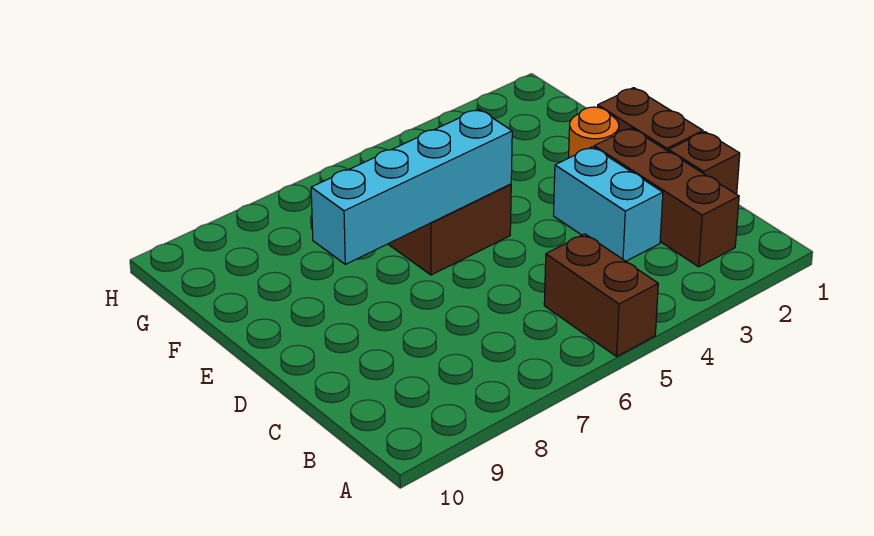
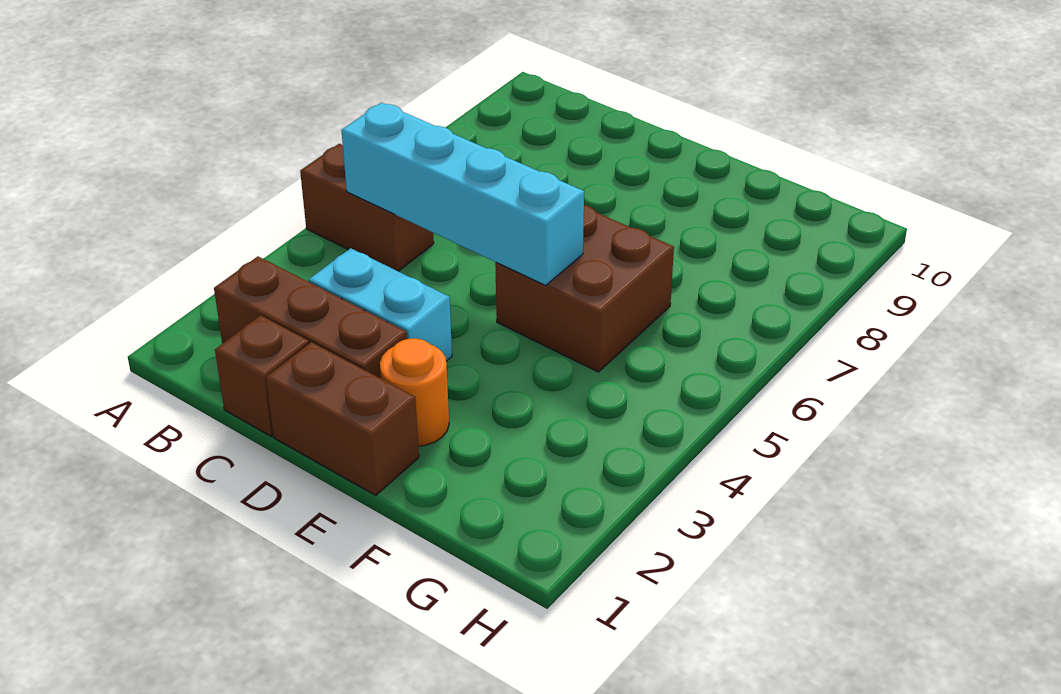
cyan 1x4 brick [311,109,512,264] -> cyan 1x4 brick turned to [341,103,584,285]

